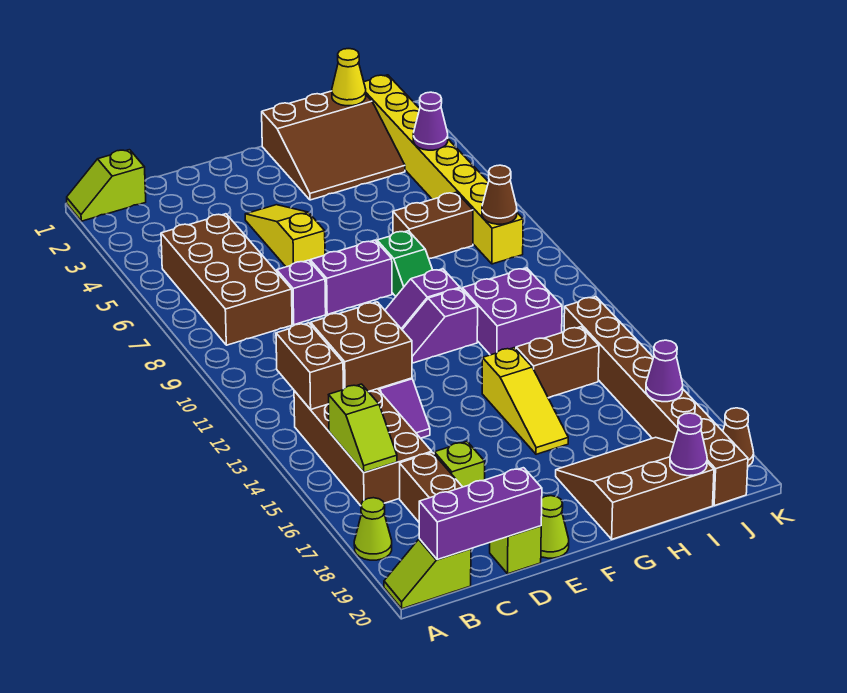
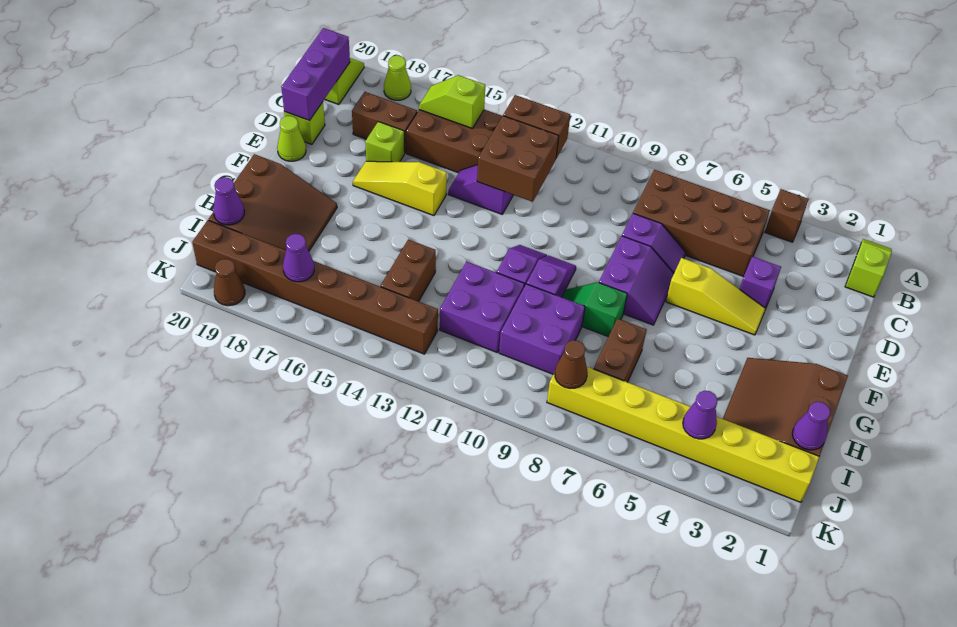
none -> brown 1x1 brick [765,189,809,242]
none -> purple 1x1 brick [740,257,781,308]
yellow 1x3 slope [482,348,568,454] -> yellow 1x3 slope moved to [353,161,447,216]
none -> purple 2x2 brick [499,284,585,374]
yellow 1x1 cone [332,49,366,106] -> purple 1x1 cone [792,402,830,450]

